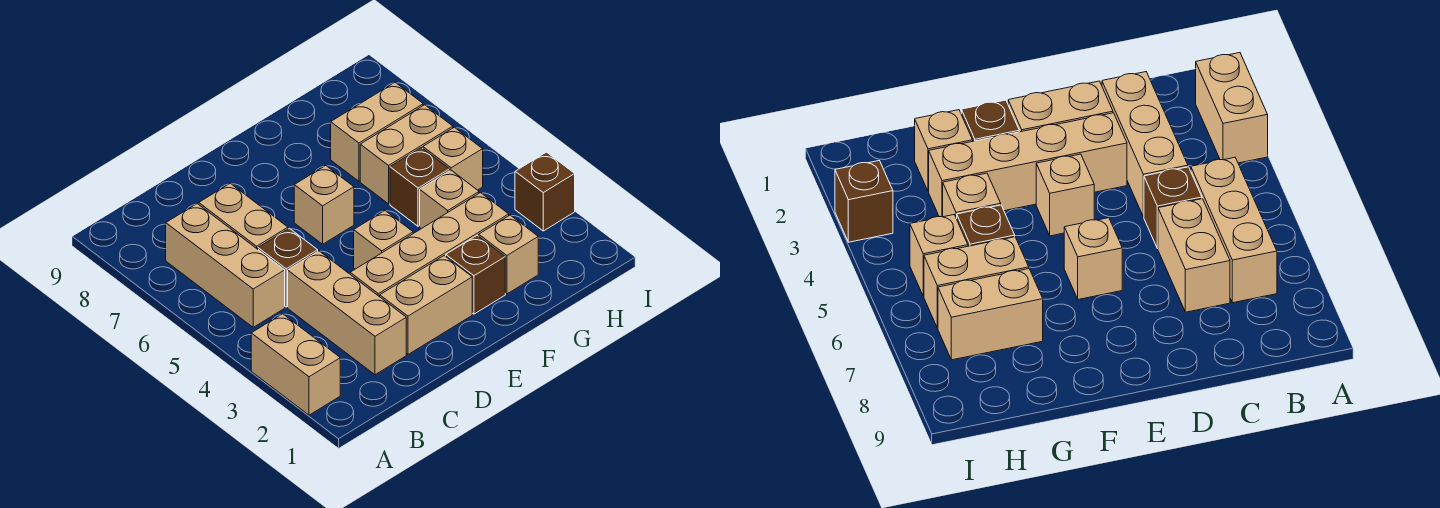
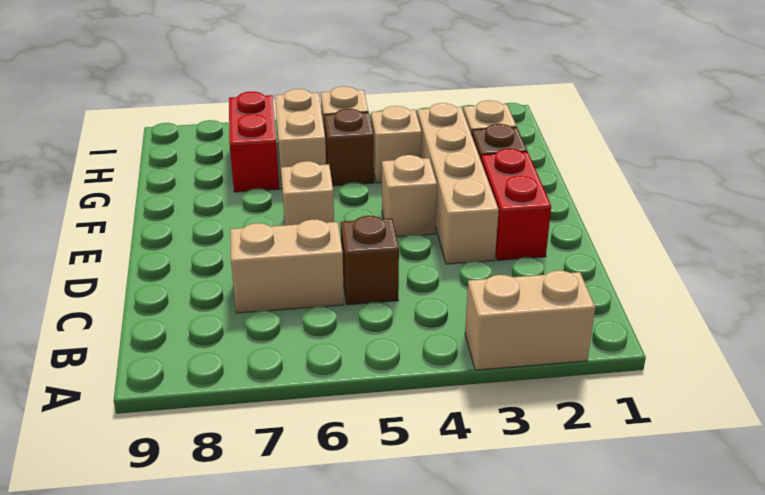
tan 1x3 brick [166,204,285,327] -> none
tan 1x3 brick [288,251,406,375] -> none
tan 1x2 brick [380,256,472,354] -> red 1x2 brick [481,149,551,260]
tan 1x2 brick [331,83,423,181] -> red 1x2 brick [229,91,280,192]
brown 1x1 brick [515,152,575,231] -> none

